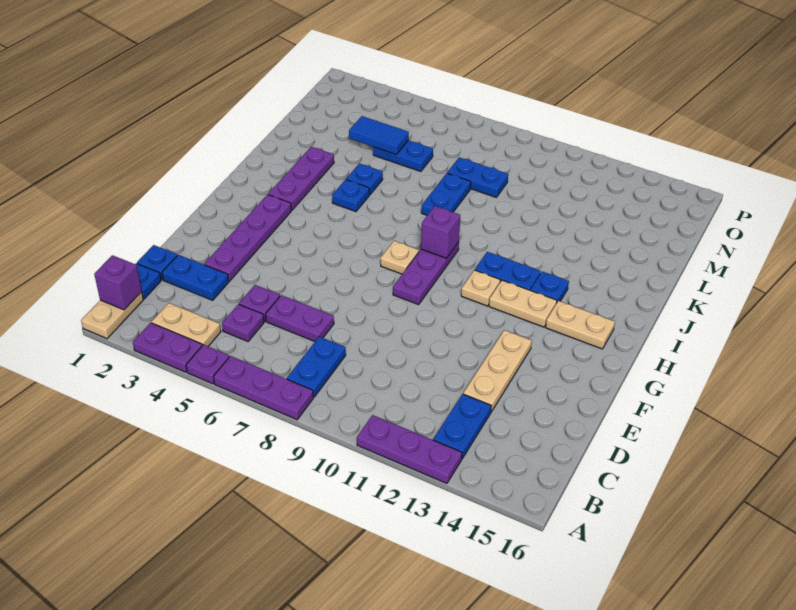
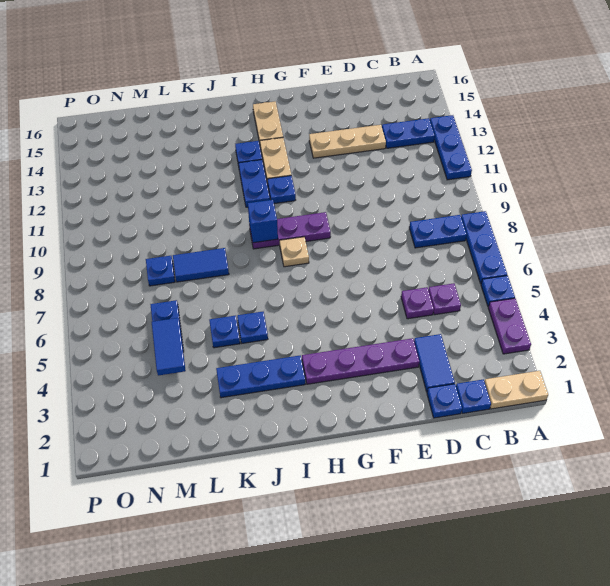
purple 1x1 plate [186,345,229,384] -> blue 1x1 plate [481,276,515,307]
purple 1x3 plate [213,356,313,420] -> blue 1x3 plate [461,211,507,283]
purple 1x3 plate [357,415,462,484] -> blue 1x3 plate [430,115,472,180]
purple 1x1 brick [94,255,142,310] -> none
tan 1x2 plate [152,303,221,346] -> none
blue 1x2 plate [162,255,229,300] -> blue 1x2 tile [414,334,455,392]
purple 1x2 plate [266,295,334,341] -> none
tan 1x1 plate [461,270,500,306] -> blue 1x1 plate [267,176,296,204]
purple 1x3 plate [268,147,334,210] -> blue 1x3 plate [216,356,305,398]
purple 1x1 brick [421,206,460,258] -> blue 1x1 brick [248,200,278,243]
blue 1x2 plate [421,173,471,215] -> blue 1x2 tile [173,248,229,282]
blue 1x2 plate [447,157,508,197] -> blue 1x1 plate [146,256,175,286]

